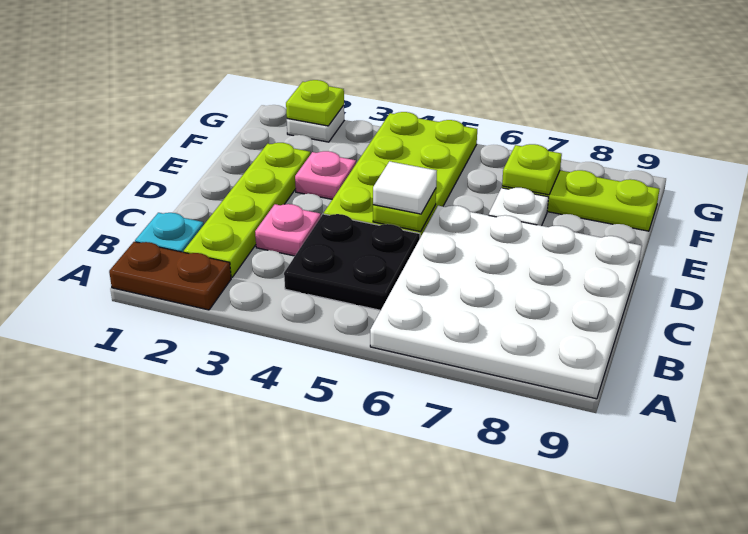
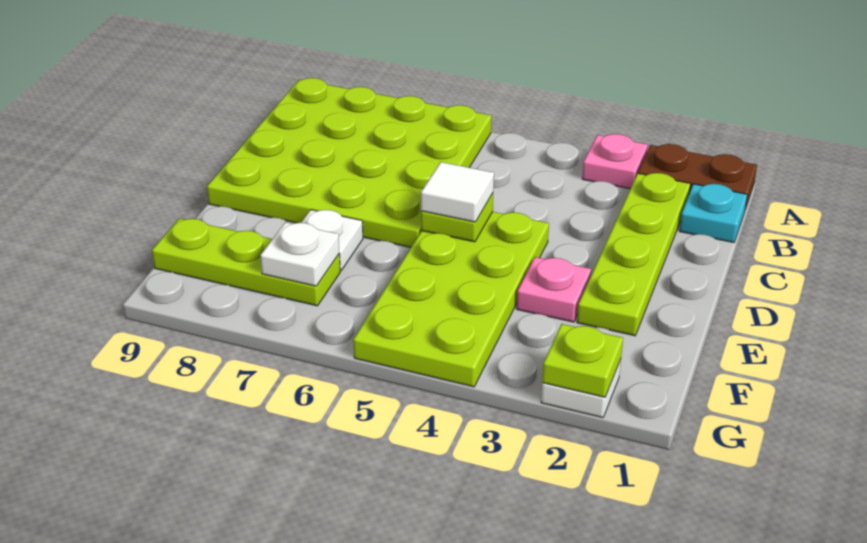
white 4x4 plate [370,205,642,399] -> lime 4x4 plate [207,78,491,247]
black 2x2 plate [284,214,420,310] -> none
pink 1x1 plate [255,204,321,256] -> pink 1x1 plate moved to [582,134,648,189]
lime 1x1 plate [502,144,562,195] -> white 1x1 plate [260,222,339,286]

